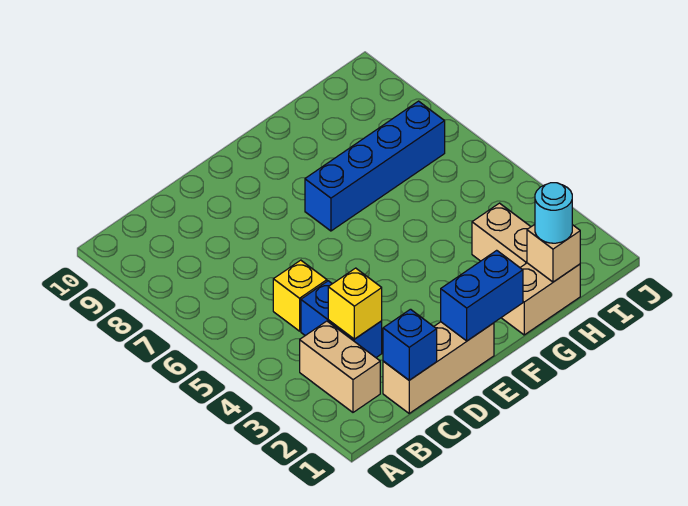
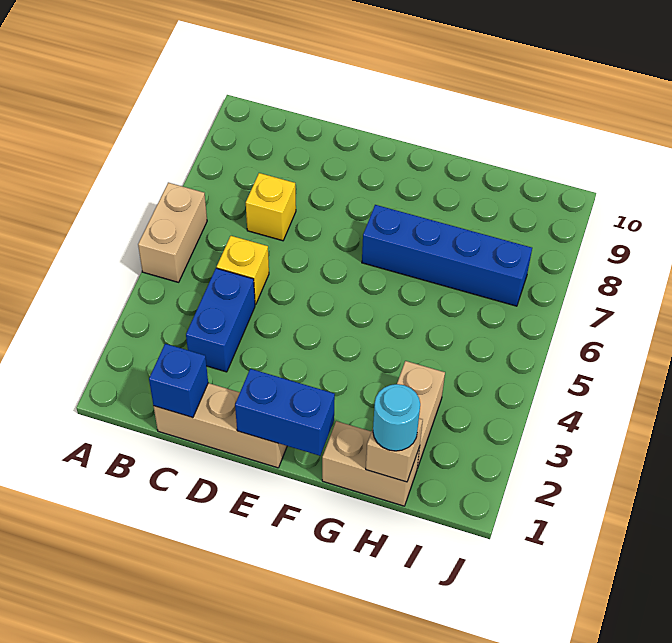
tan 1x2 brick [300,321,380,412] -> tan 1x2 brick moved to [138,183,207,282]
yellow 1x1 brick [328,268,382,339] -> yellow 1x1 brick moved to [246,173,296,241]

